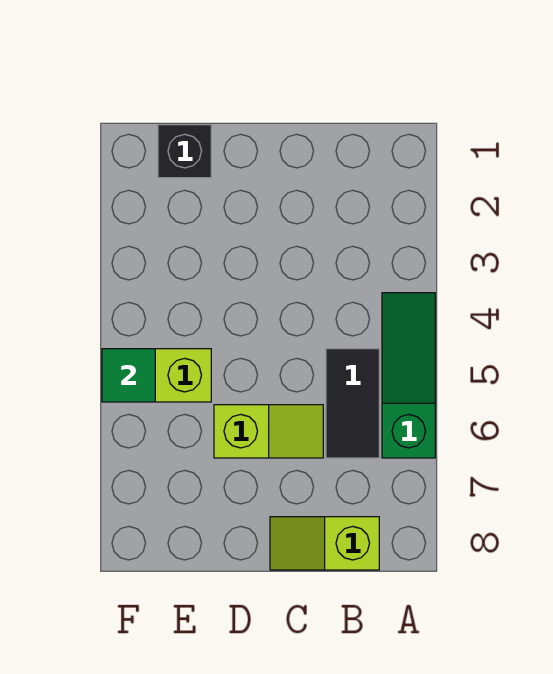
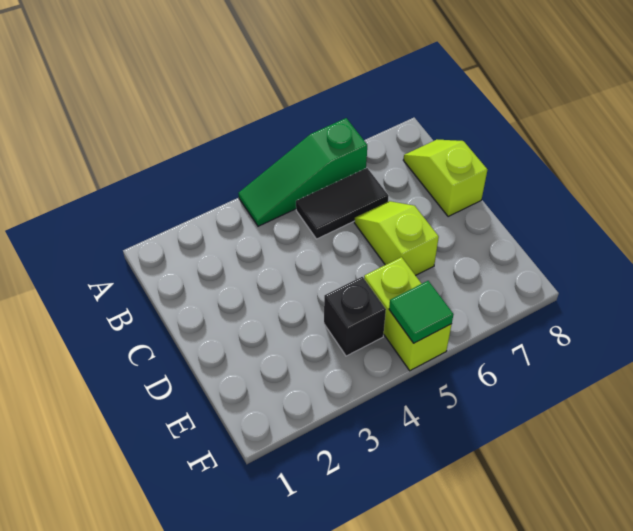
lime 1x2 slope [270,517,379,570] -> lime 1x2 slope turned to [403,140,487,217]
black 1x1 brick [158,125,211,178] -> black 1x1 brick moved to [324,277,386,356]

